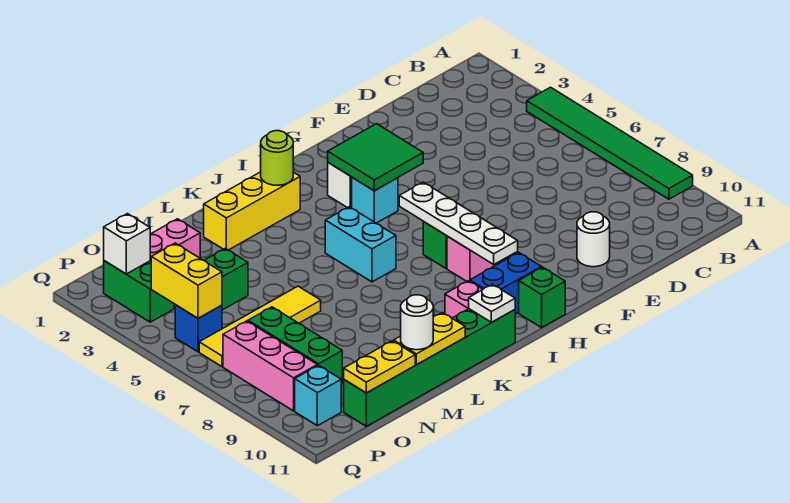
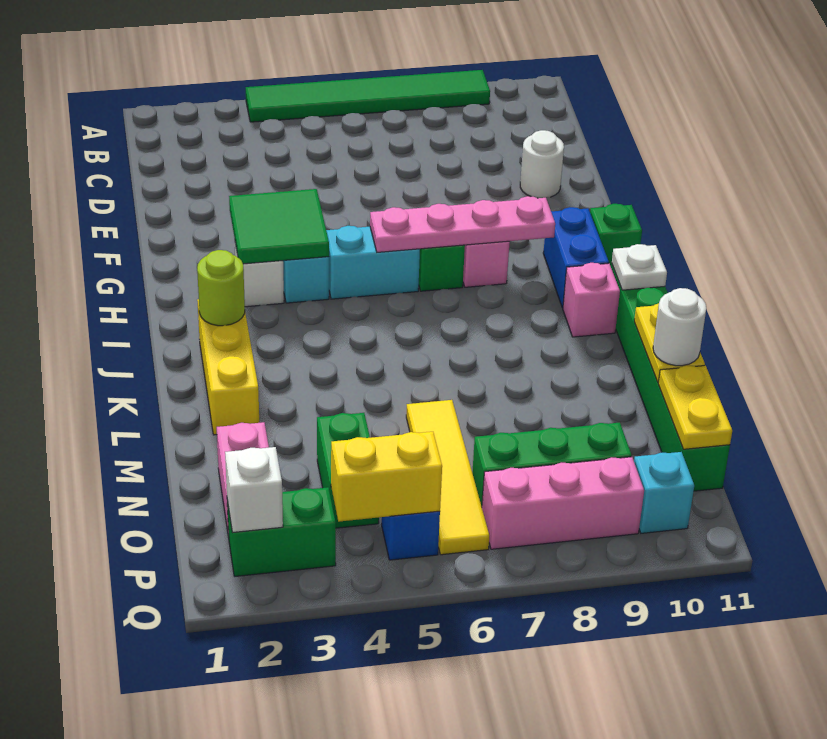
white 1x4 plate [399,182,518,265] -> pink 1x4 plate [370,196,555,252]
cyan 1x2 brick [325,207,396,282] -> cyan 1x2 brick moved to [326,226,420,299]

